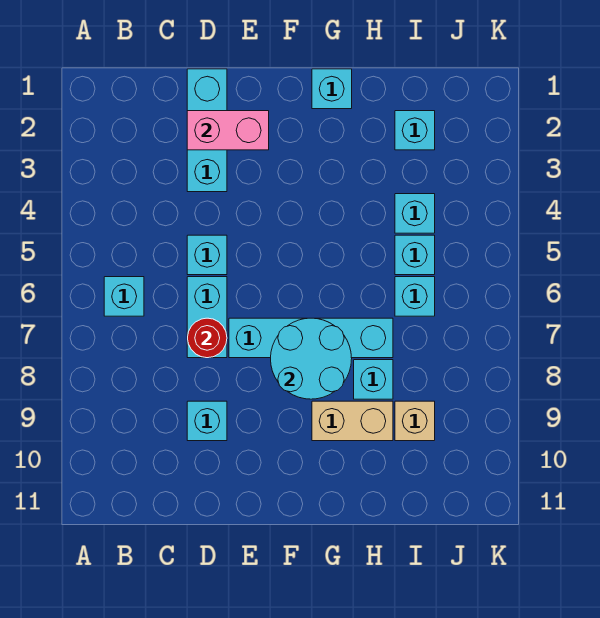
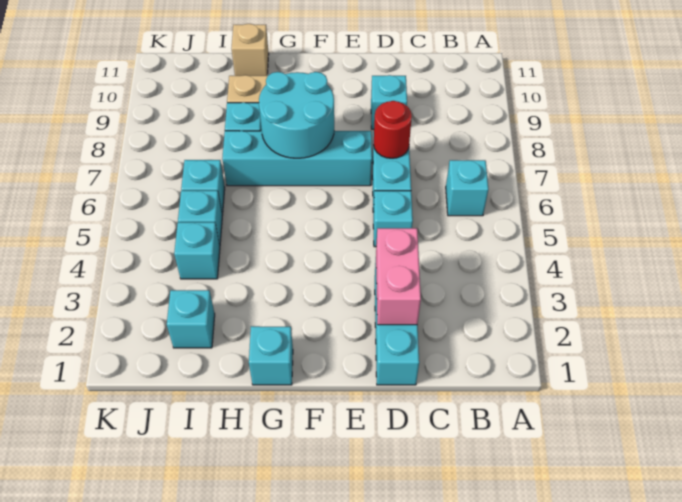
pink 1x2 brick [187,111,269,150] -> pink 1x2 brick turned to [376,228,421,325]
tan 1x1 brick [395,401,435,441] -> tan 1x1 brick moved to [232,24,269,76]

